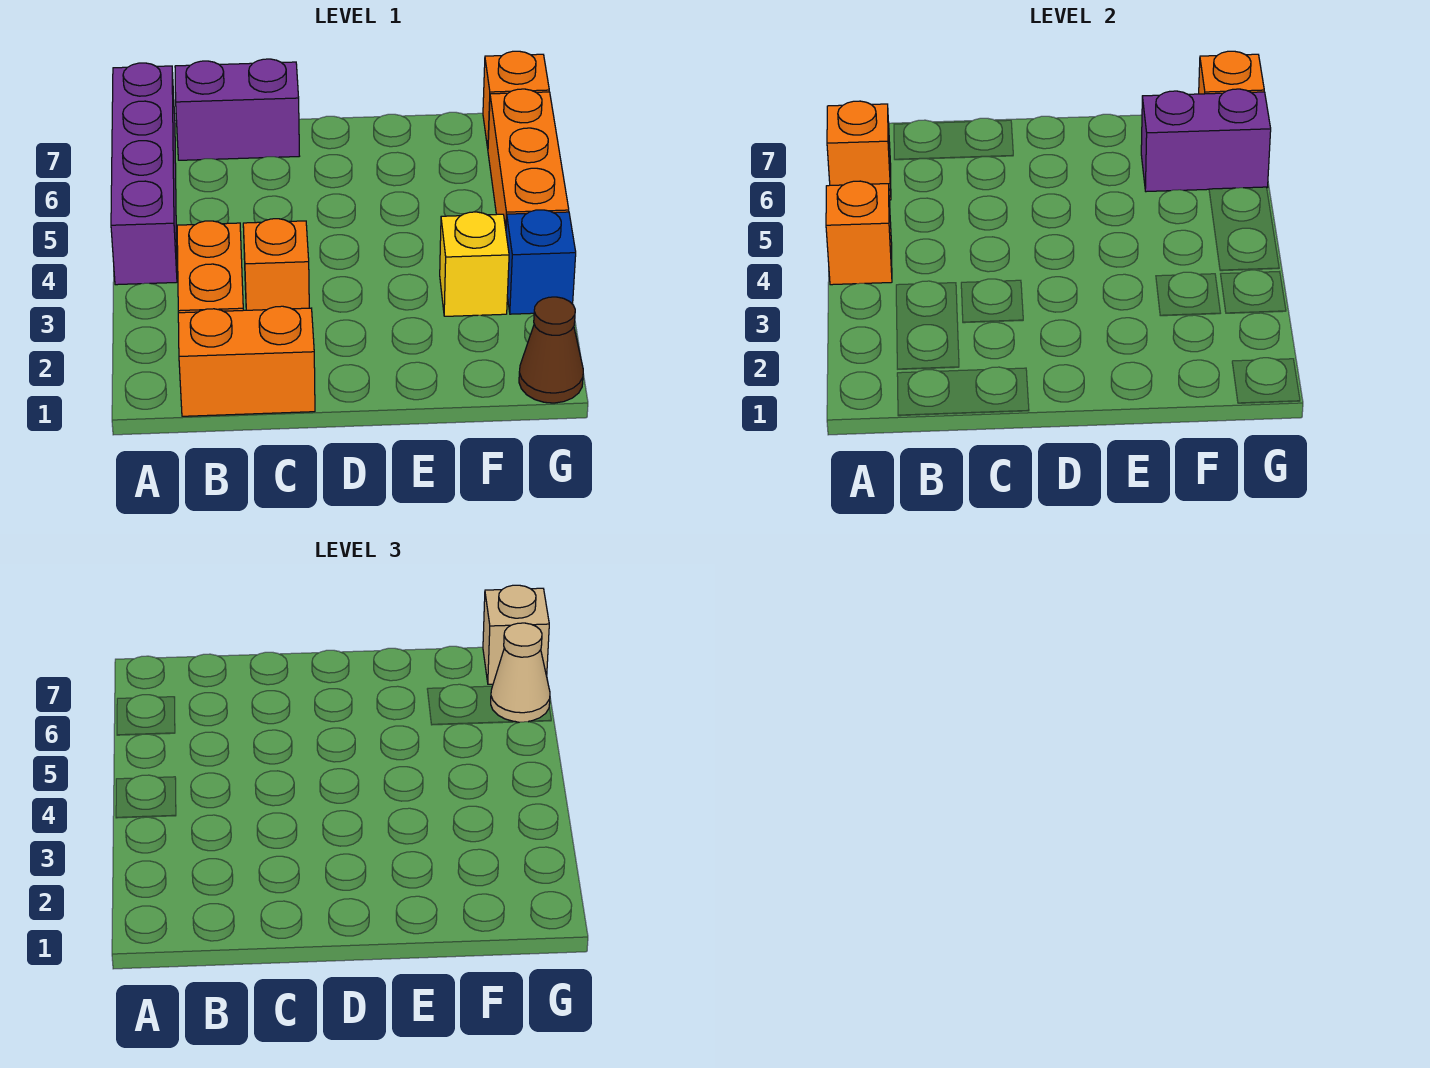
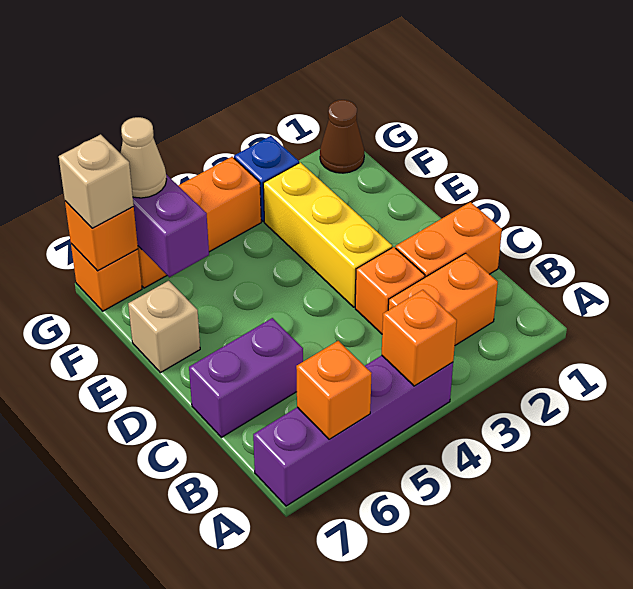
orange 1x2 brick [178,306,315,416] -> orange 1x2 brick turned to [396,202,502,277]
purple 1x2 brick [175,59,299,160] -> purple 1x2 brick turned to [189,318,303,437]
none -> tan 1x1 brick [128,281,200,373]
yellow 1x1 brick [440,212,509,316] -> yellow 1x3 brick [263,162,392,307]

